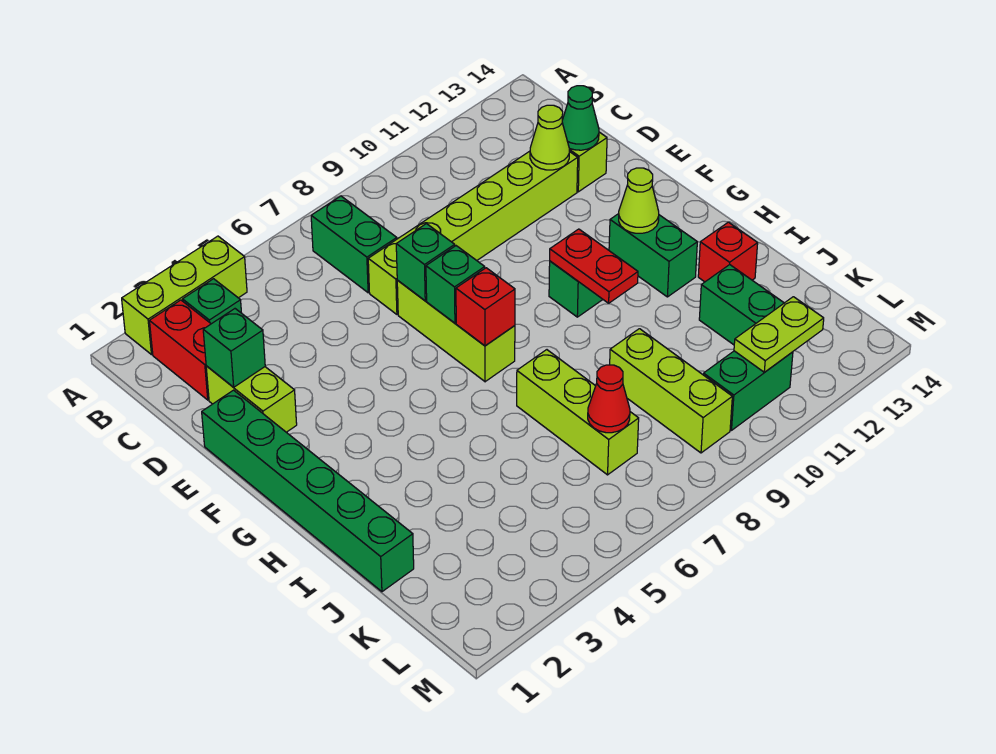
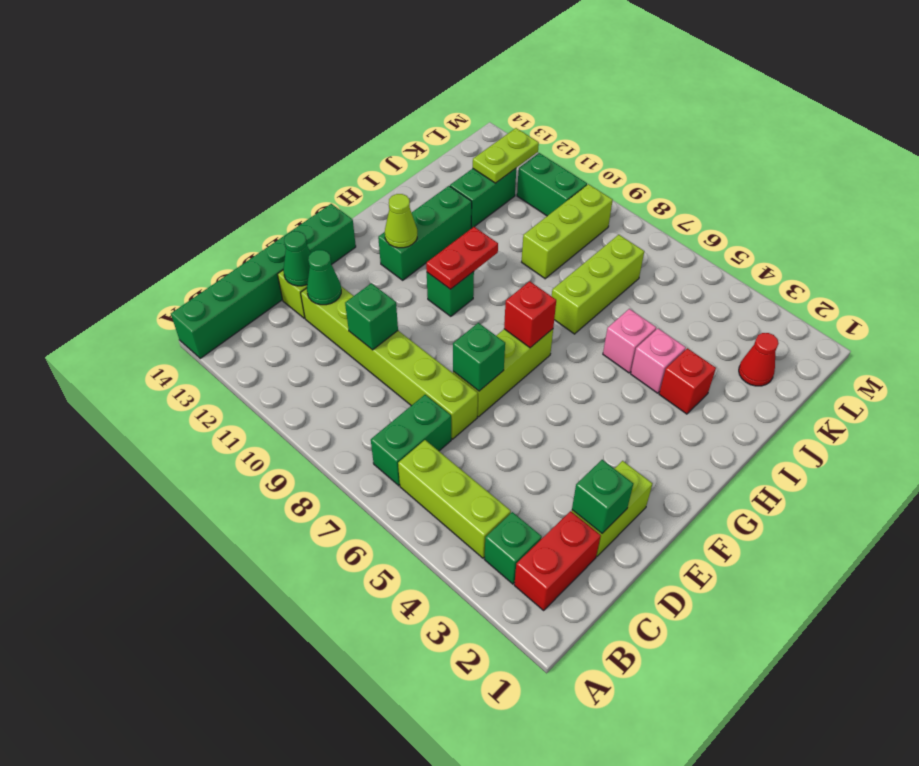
lime 1x3 brick [122,236,247,355] -> lime 1x3 brick moved to [398,440,511,558]
lime 1x1 cone [530,105,569,170] -> green 1x1 cone [307,250,341,305]
green 1x6 brick [202,390,414,592] -> green 1x6 brick moved to [171,204,356,358]
green 1x1 brick [426,246,485,323] -> green 1x1 brick moved to [345,283,398,350]
green 1x2 brick [609,214,697,297] -> green 1x3 brick [378,186,472,280]
none -> pink 1x1 brick [631,329,686,393]
none -> pink 1x1 brick [603,309,656,373]
red 1x1 brick [698,222,758,282] -> red 1x1 brick moved to [659,348,716,414]
red 1x1 cone [588,365,630,433] -> red 1x1 cone moved to [739,333,779,386]
lime 1x2 plate [734,297,824,372] -> lime 1x2 plate turned to [473,128,539,183]

